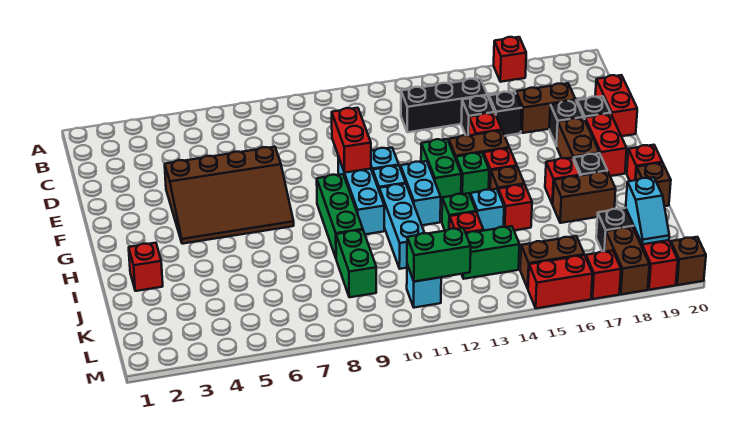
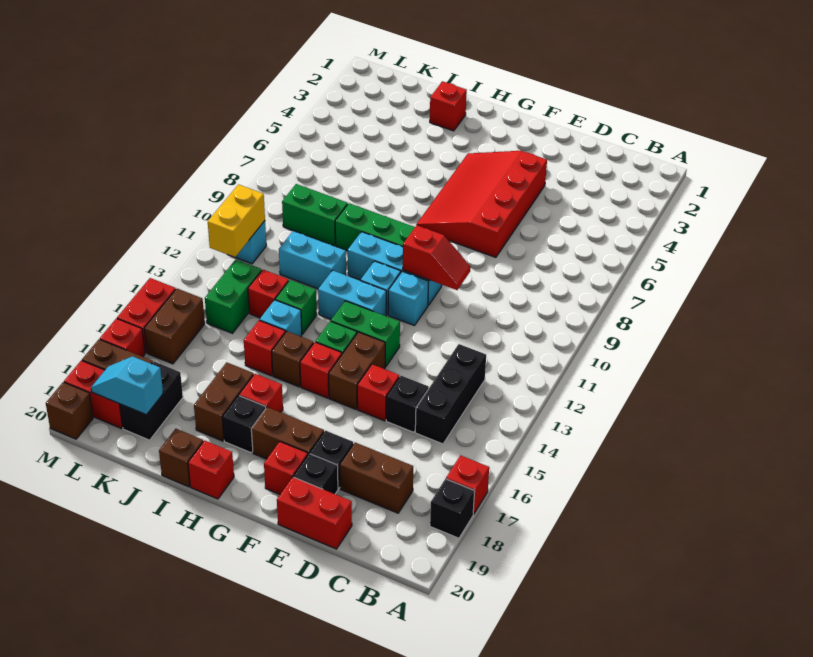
black 1x1 brick [489,91,522,136] -> black 1x1 brick moved to [430,479,475,538]
brown 1x2 brick [516,83,576,133] -> brown 1x2 brick turned to [340,443,413,513]
brown 3x4 slope [165,147,294,244] -> red 3x4 slope [416,151,547,257]
red 1x2 brick [332,108,371,173] -> red 1x2 slope [403,225,471,290]
red 1x2 brick [585,114,627,176] -> red 1x1 brick [264,442,308,494]
cyan 1x3 brick [379,184,424,269] -> cyan 1x2 brick [279,231,346,289]
green 1x2 brick [407,228,471,282] -> yellow 1x2 brick [208,184,265,257]

